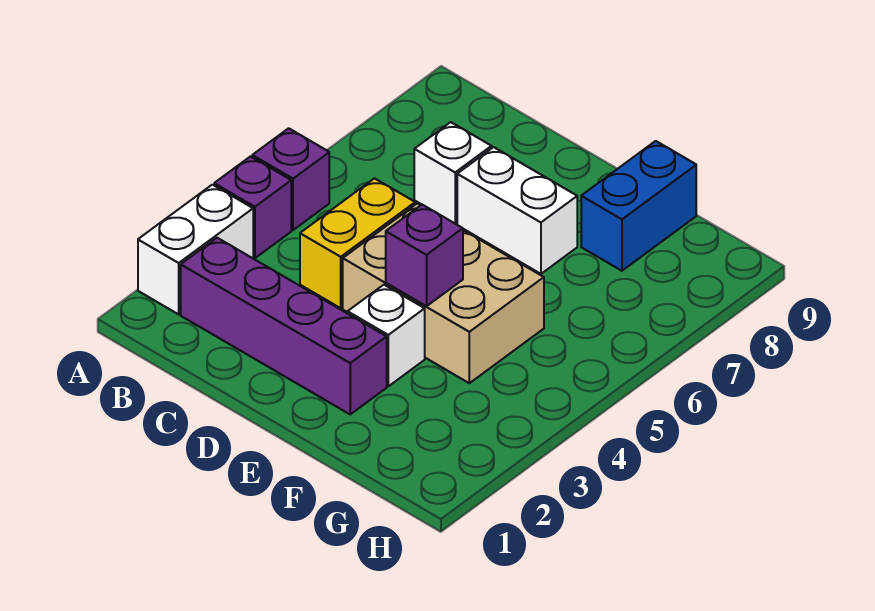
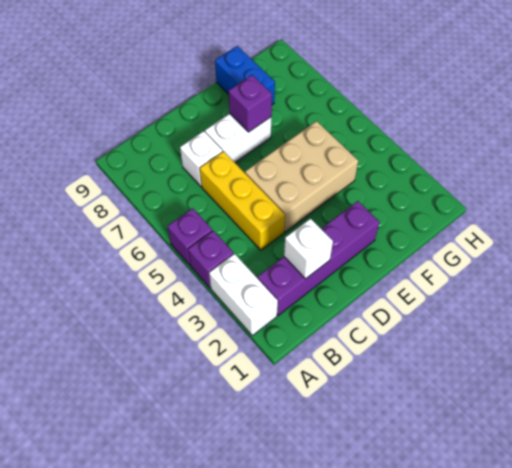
yellow 1x2 brick [300,178,415,308] -> yellow 1x3 brick [200,151,285,250]
white 1x1 brick [348,285,425,386] -> white 1x1 brick moved to [284,219,333,279]
purple 1x1 brick [386,205,463,306] -> purple 1x1 brick moved to [229,75,272,132]

